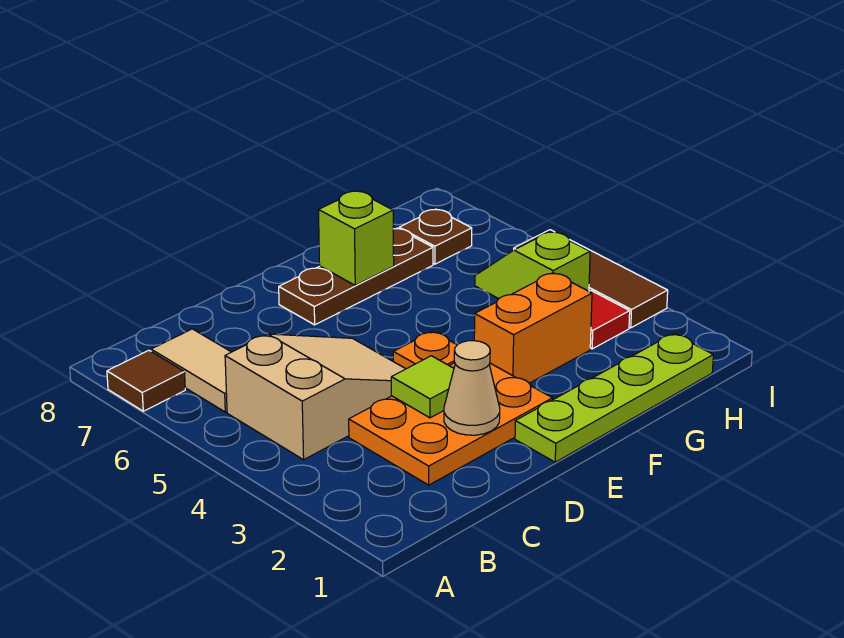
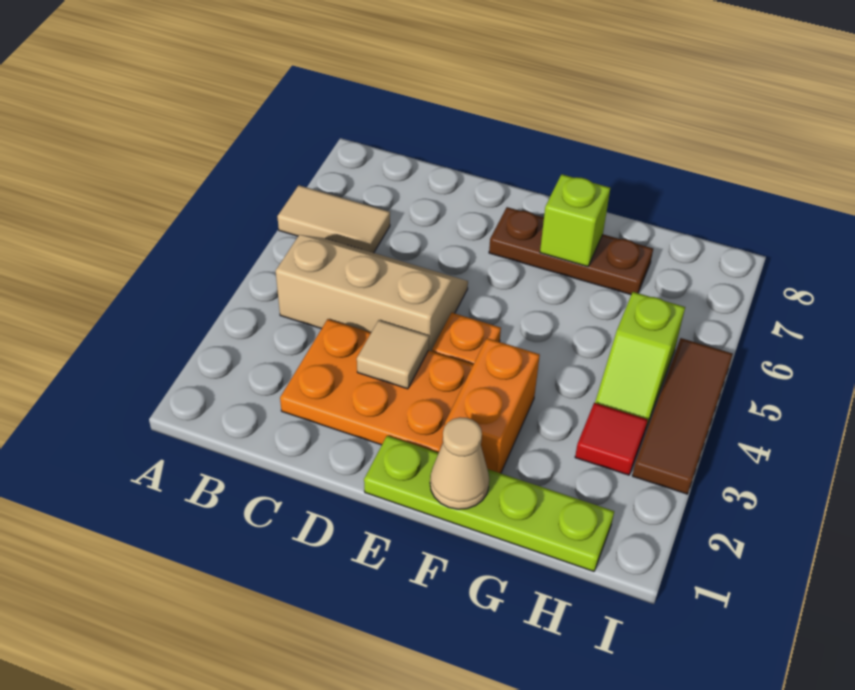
brown 1x1 tile [107,350,185,411] -> none
tan 2x3 slope [225,334,405,460] -> tan 2x3 slope turned to [276,235,468,351]
tan 1x2 tile [151,329,231,412] -> tan 1x2 tile turned to [277,185,390,253]
tan 1x1 cone [444,341,500,435] -> tan 1x1 cone moved to [430,417,489,509]
lime 1x1 tile [391,356,454,418] -> tan 1x1 tile [357,320,429,389]
orange 1x2 brick [474,273,592,383] -> orange 1x2 brick turned to [445,338,540,473]
lime 1x2 slope [475,231,590,299] -> lime 1x2 slope turned to [595,292,685,431]
brown 1x1 plate [399,209,472,264] -> none

